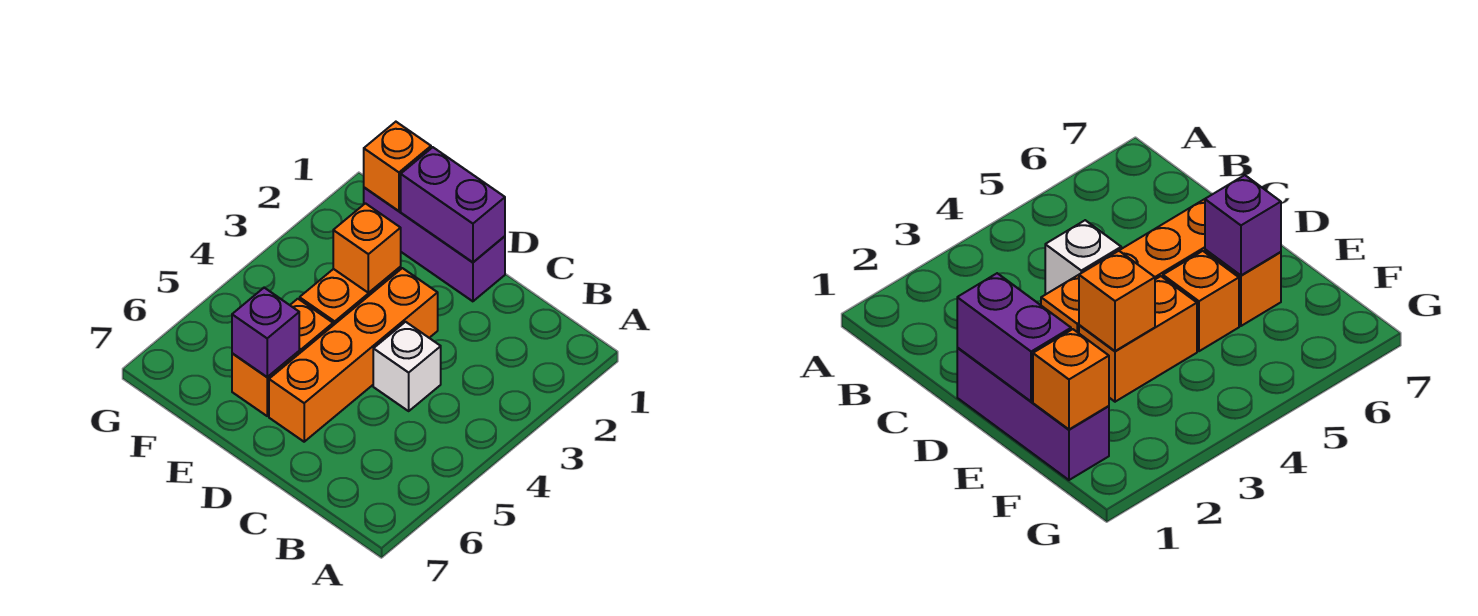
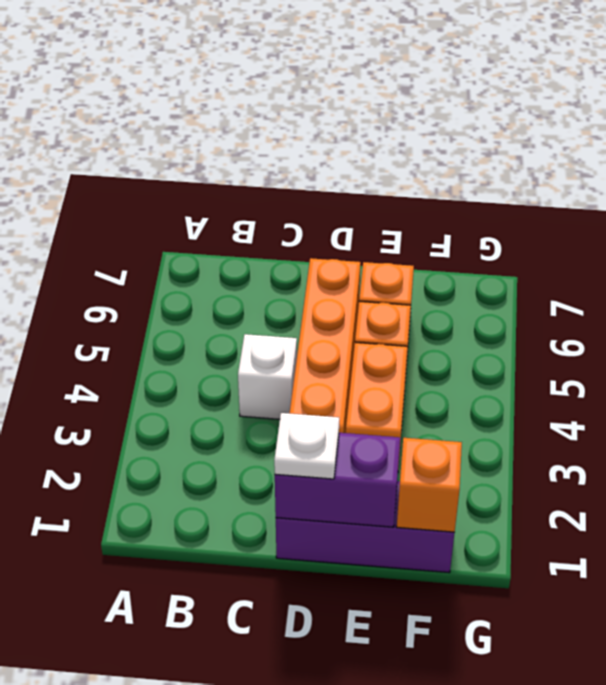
none -> white 1x1 plate [274,413,339,479]
orange 1x1 brick [333,203,401,293] -> none
purple 1x1 brick [232,288,299,377] -> none

